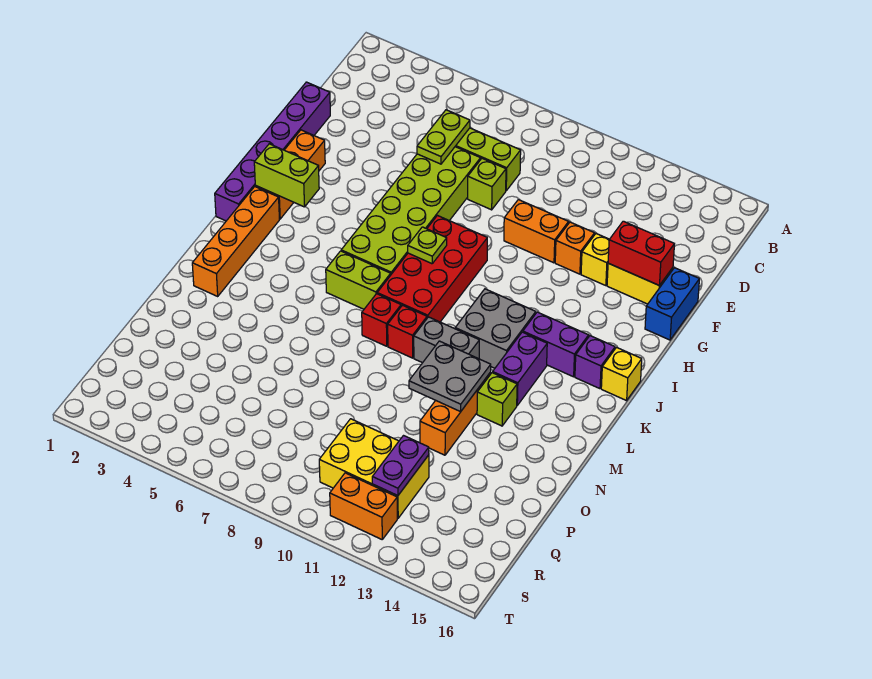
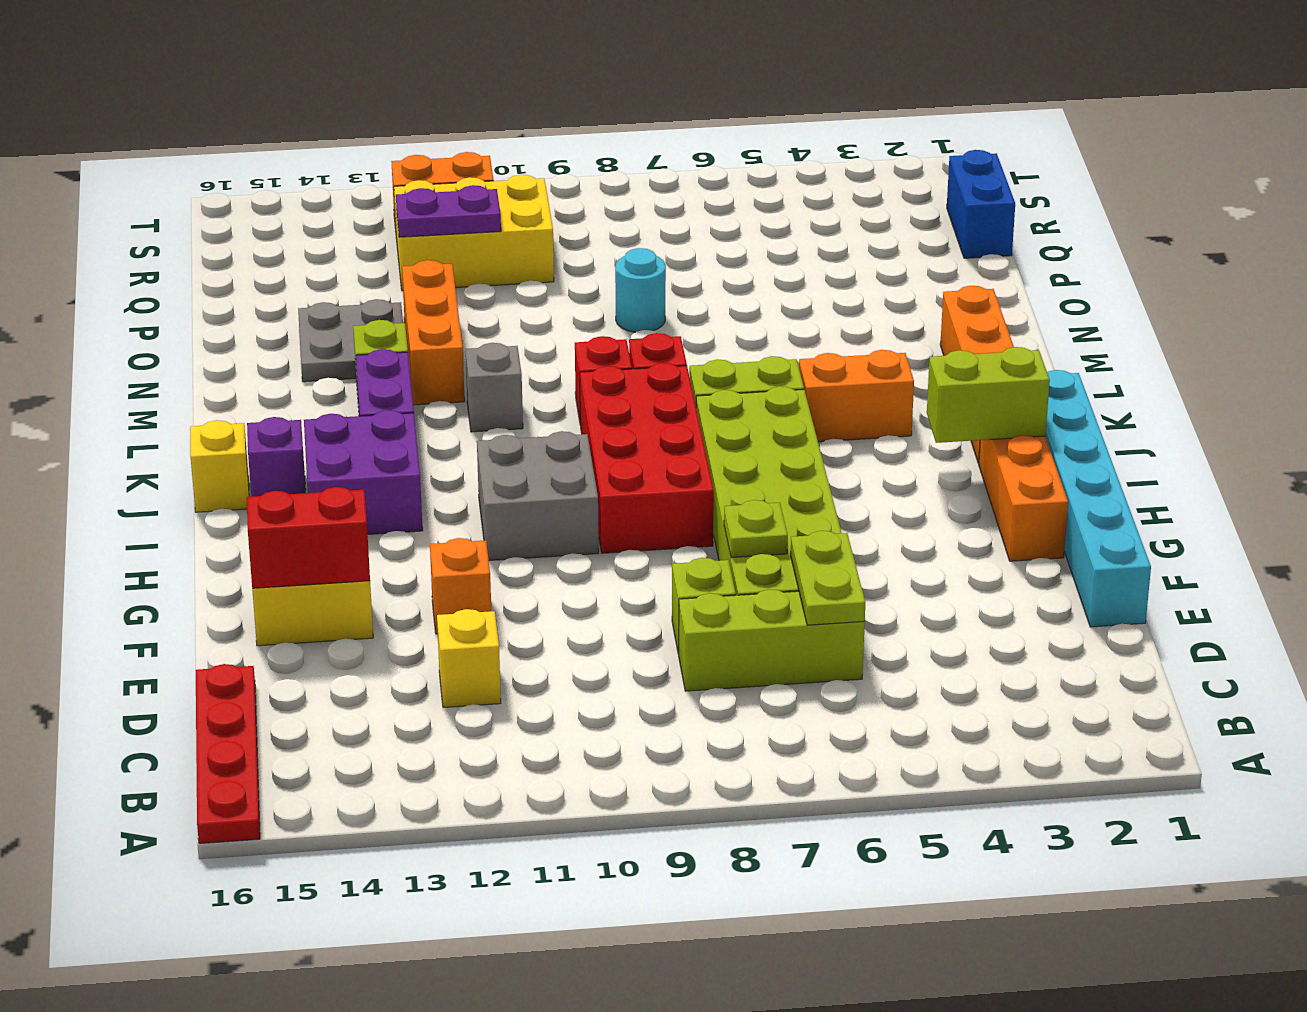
none -> red 1x4 plate [196,664,260,844]
purple 1x6 brick [215,82,330,221] -> cyan 1x6 brick [1045,370,1151,627]
orange 1x2 brick [504,200,569,263] -> orange 1x2 brick moved to [799,350,914,442]
yellow 1x1 brick [581,233,609,286] -> yellow 1x1 brick moved to [437,609,501,708]
blue 1x2 brick [645,268,699,340] -> blue 1x2 brick moved to [947,150,1015,258]
lime 1x1 plate [408,227,447,264] -> lime 1x1 plate moved to [724,500,788,558]
grey 2x2 brick [455,289,536,368] -> grey 2x2 brick moved to [477,431,599,560]
purple 1x2 brick [523,312,589,377] -> purple 2x2 brick [304,410,423,534]
grey 1x2 brick [414,317,479,363] -> grey 1x1 brick [465,343,523,432]
grey 2x2 plate [409,341,491,412] -> grey 2x2 plate moved to [298,299,403,382]
none -> cyan 1x1 round brick [615,248,666,332]
purple 1x2 plate [372,436,429,496] -> purple 1x2 plate turned to [396,185,501,237]

